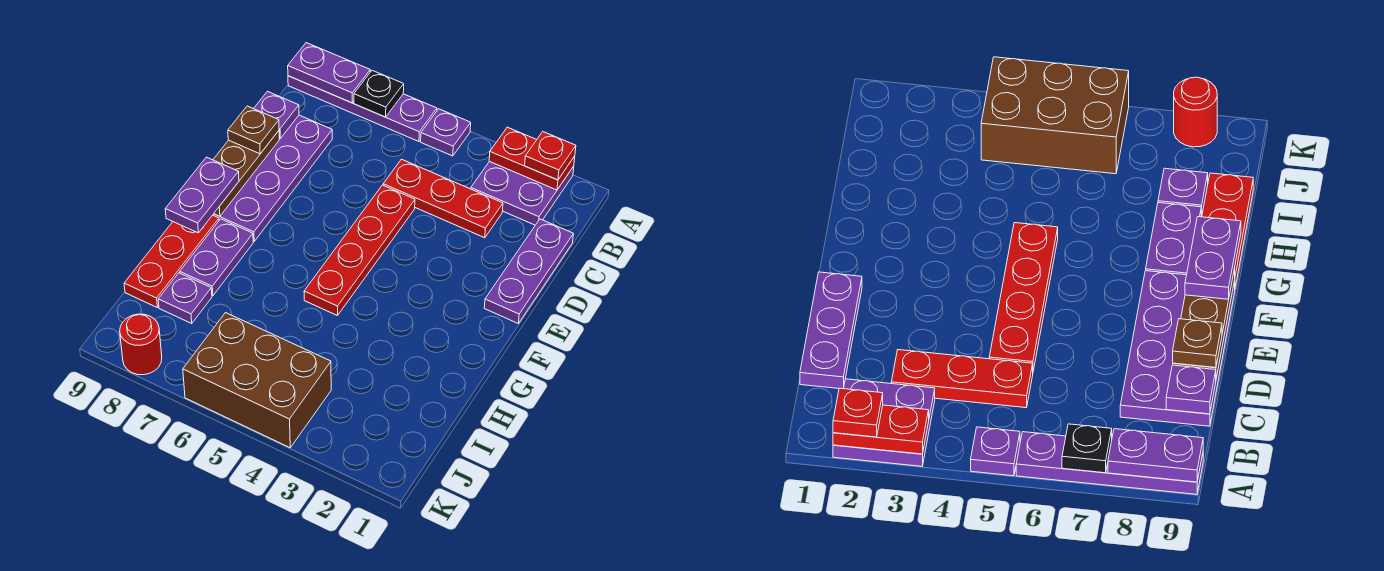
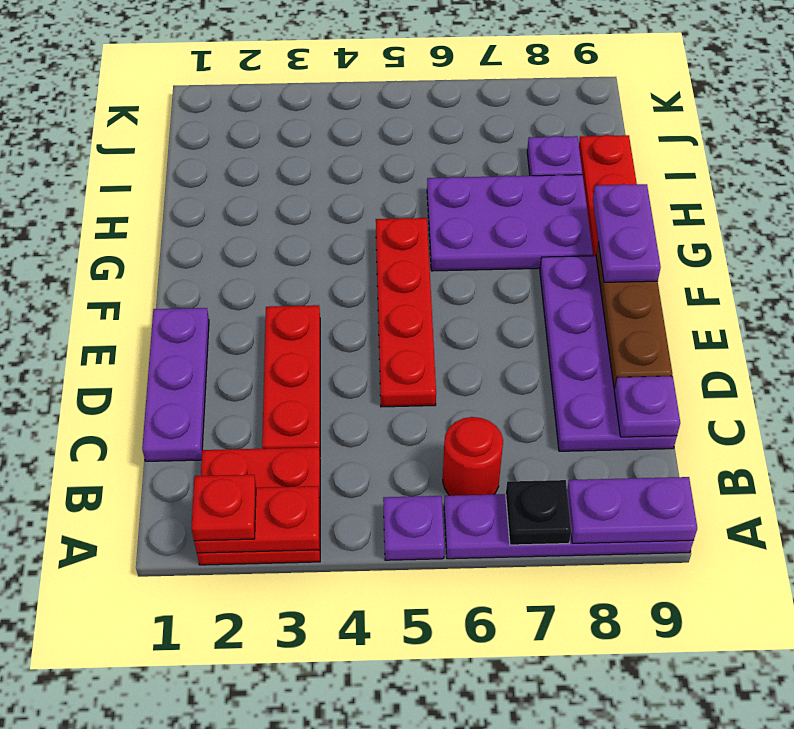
purple 2x2 plate [471,161,574,225] -> red 2x2 plate [197,447,320,565]
red 1x3 plate [383,159,503,238] -> red 1x3 plate turned to [262,305,320,451]
brown 1x1 plate [228,106,279,154] -> none
purple 1x2 plate [180,219,253,296] -> purple 2x3 plate [427,175,593,271]
brown 2x3 brick [183,313,331,448] -> none
red 1x1 round brick [120,314,162,375] -> red 1x1 round brick moved to [443,417,503,496]

